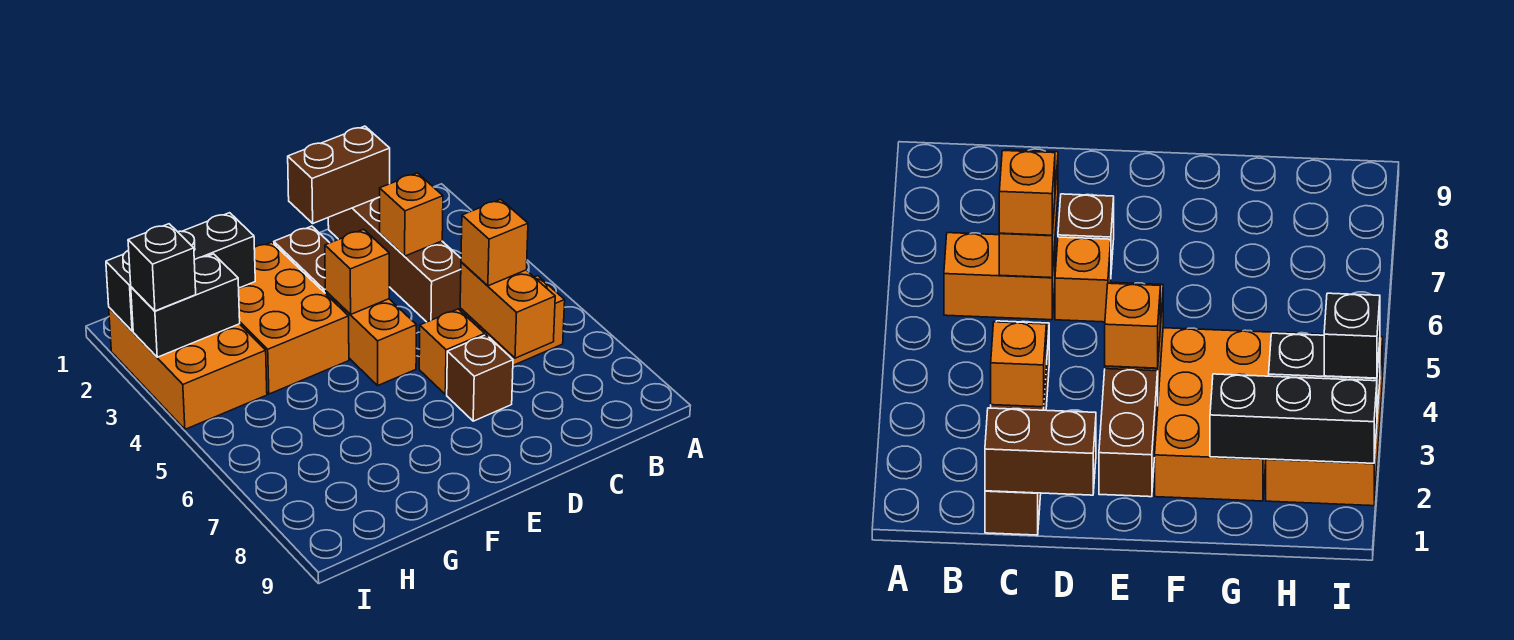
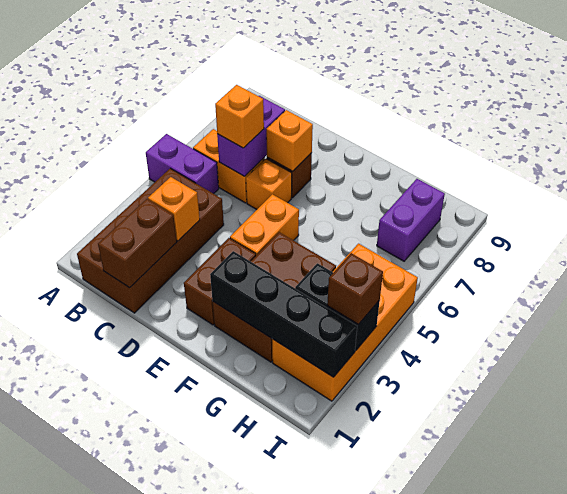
none -> purple 1x2 brick [146,134,219,194]
brown 1x4 brick [328,197,461,322] -> brown 2x4 brick [77,168,224,313]
brown 1x2 brick [288,126,390,223] -> brown 1x2 brick turned to [98,199,177,288]
orange 1x2 brick [460,262,555,358] -> purple 1x2 brick [217,96,285,176]
orange 1x1 brick [325,229,389,315] -> orange 1x1 brick moved to [266,110,313,171]
orange 2x3 brick [239,242,349,394] -> brown 2x3 brick [212,232,336,362]
black 1x3 brick [106,213,255,331] -> black 1x4 brick [210,251,357,377]
orange 2x3 brick [109,308,267,429] -> orange 2x4 brick [272,244,418,401]
none -> purple 1x2 brick [377,179,445,261]
black 1x1 brick [128,224,196,311] -> brown 1x1 brick [327,253,383,324]

